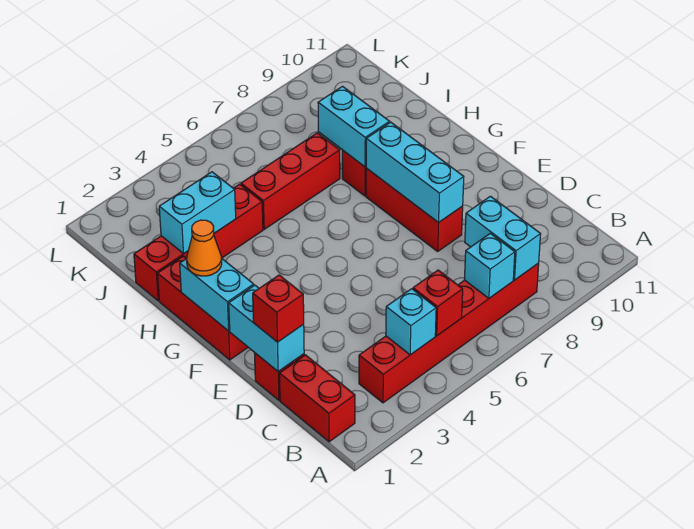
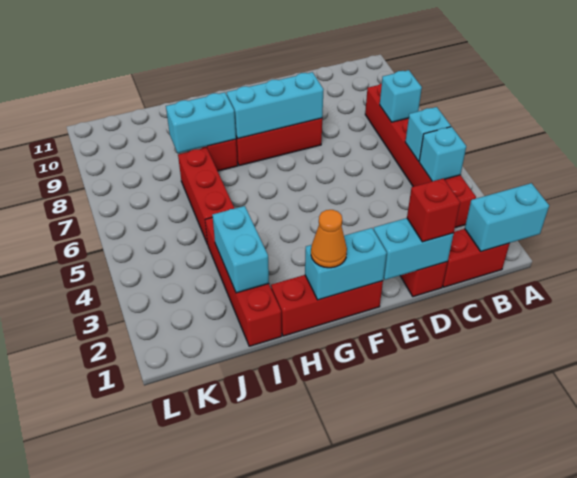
red 1x1 brick [413,270,463,336] -> cyan 1x1 brick [405,107,451,161]
cyan 1x2 brick [465,196,541,280] -> cyan 1x2 brick moved to [465,183,549,251]

